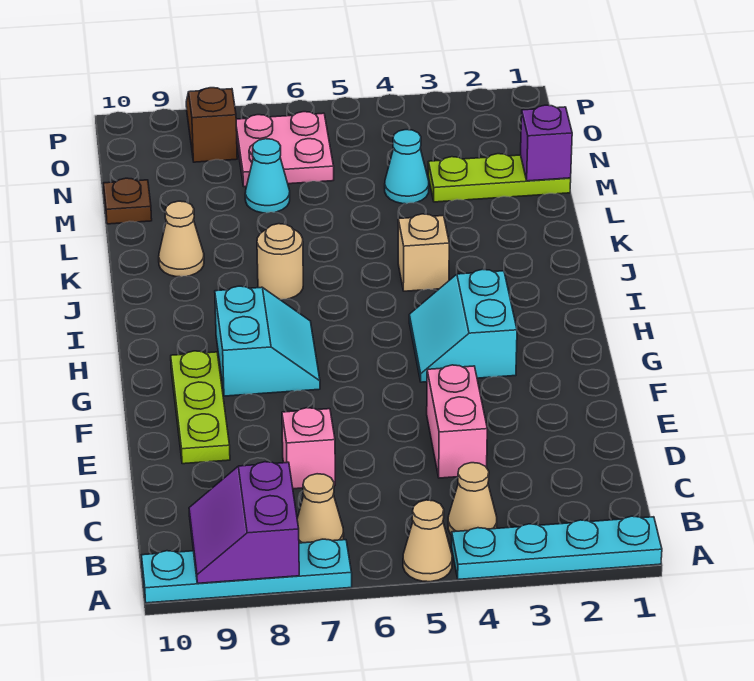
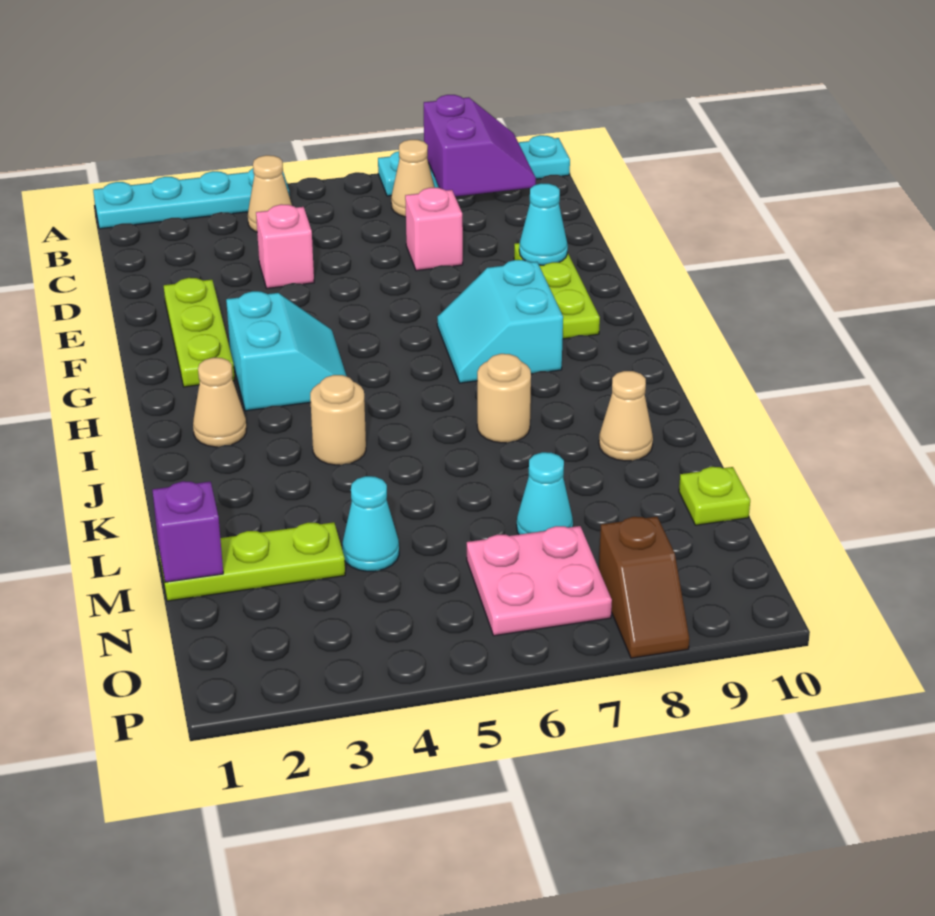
tan 1x1 cone [403,500,452,582] -> tan 1x1 cone moved to [193,358,246,447]
pink 1x2 brick [427,365,487,478] -> pink 1x1 brick [256,204,314,288]
none -> lime 1x3 plate [164,278,235,387]
none -> cyan 1x1 cone [519,183,568,265]
tan 1x1 brick [398,214,449,291] -> tan 1x1 round brick [310,375,366,465]
brown 1x1 plate [103,178,152,224] -> lime 1x1 plate [679,467,750,525]

